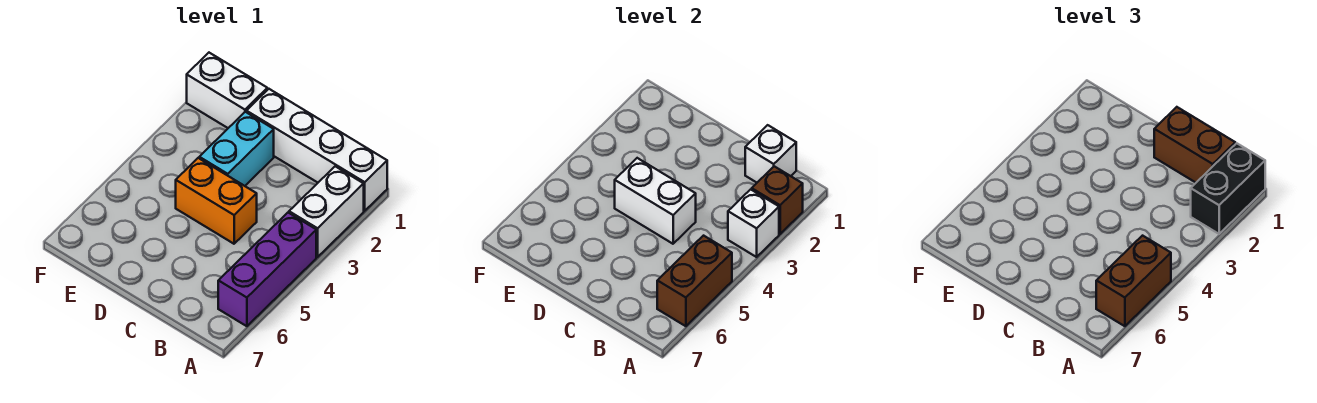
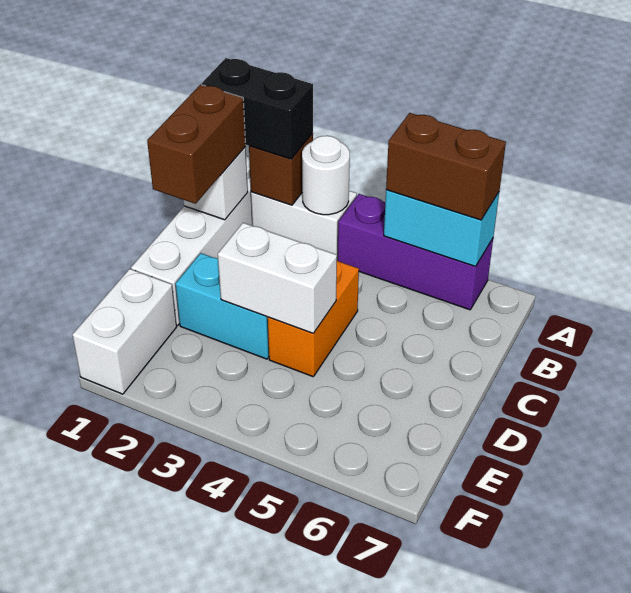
white 1x1 brick [728,189,779,257] -> white 1x1 round brick [302,136,350,215]
brown 1x2 brick [657,236,732,326] -> cyan 1x2 brick [384,190,499,266]
white 1x2 brick [615,158,696,244] -> white 1x2 brick turned to [218,223,337,333]

